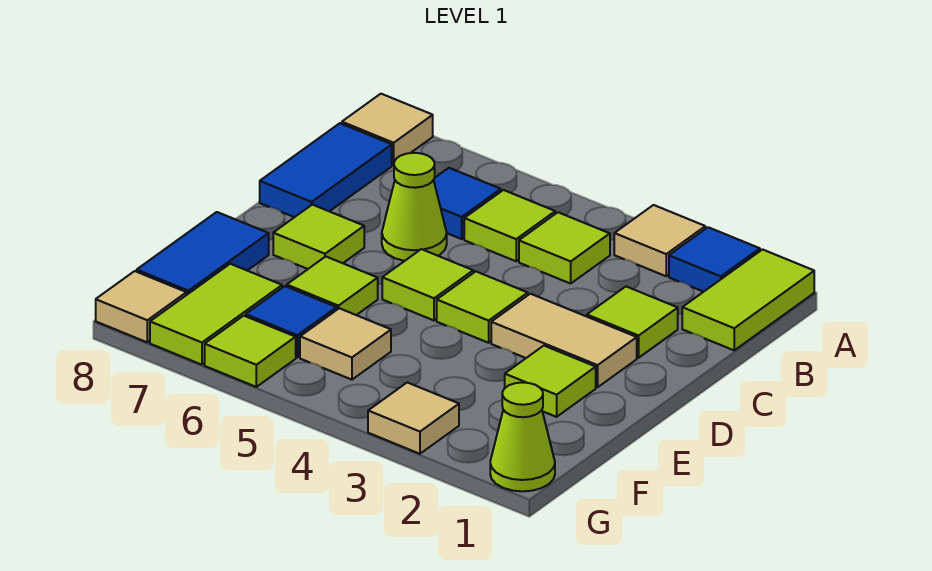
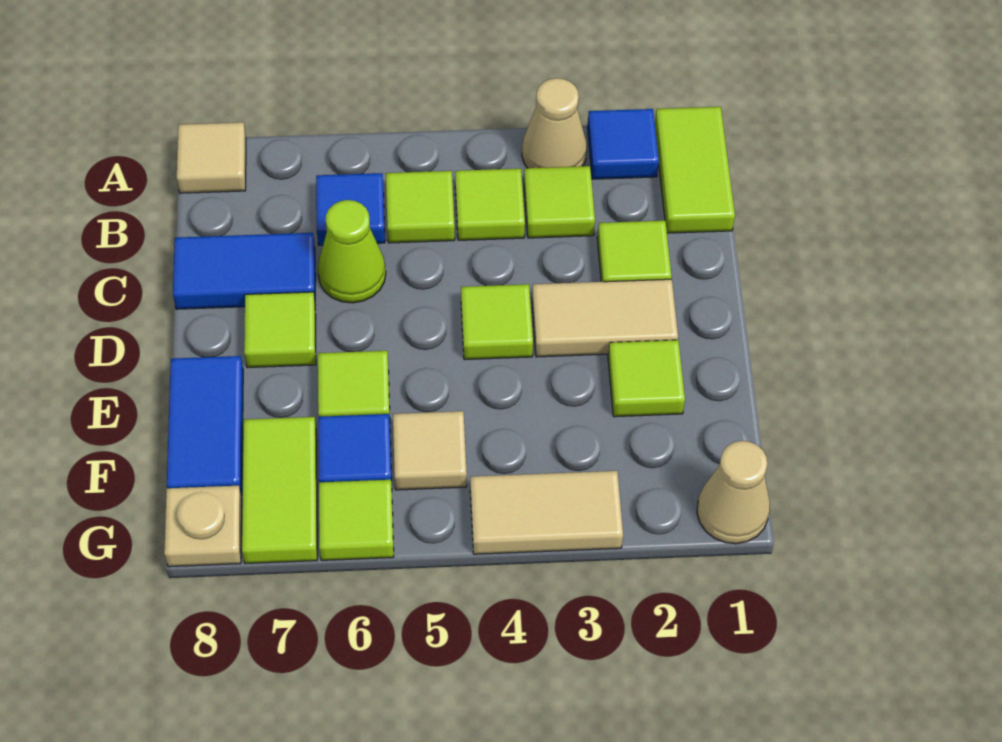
tan 1x1 tile [614,205,705,276] -> tan 1x1 cone [522,78,587,168]
blue 1x2 tile [260,123,392,217] -> blue 1x2 tile turned to [173,233,315,309]
lime 1x1 tile [382,249,473,320] -> lime 1x1 tile moved to [524,166,595,238]
lime 1x1 cone [490,382,555,491] -> tan 1x1 cone [697,441,770,544]
tan 1x1 tile [368,382,459,454] -> tan 1x2 tile [470,471,623,554]
tan 1x1 tile [96,271,187,342] -> tan 1x1 plate [164,486,242,567]

